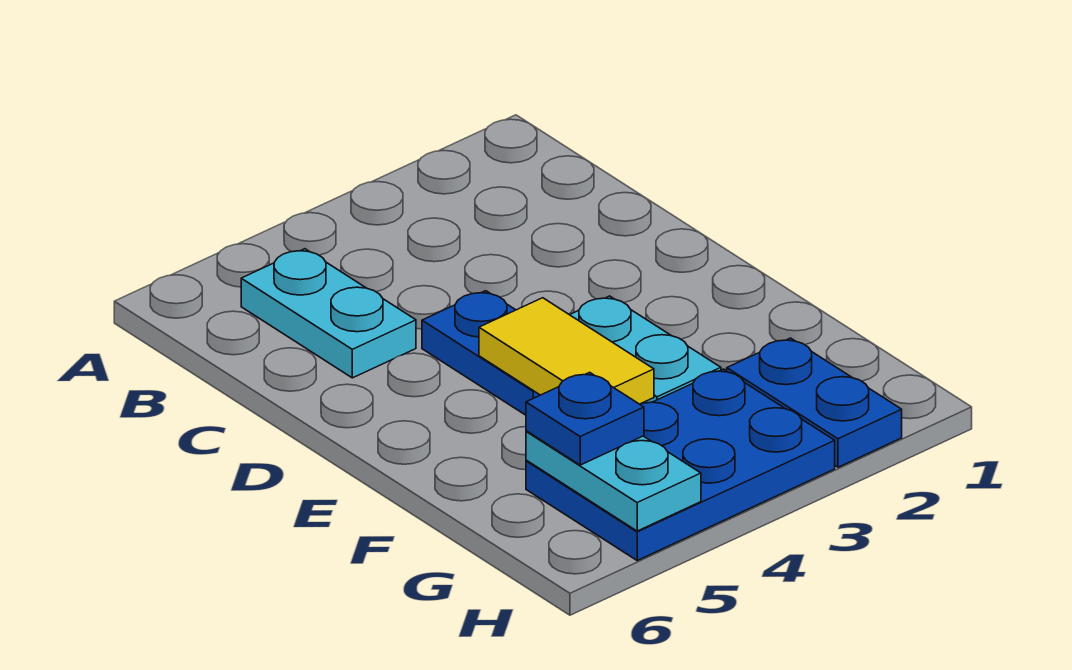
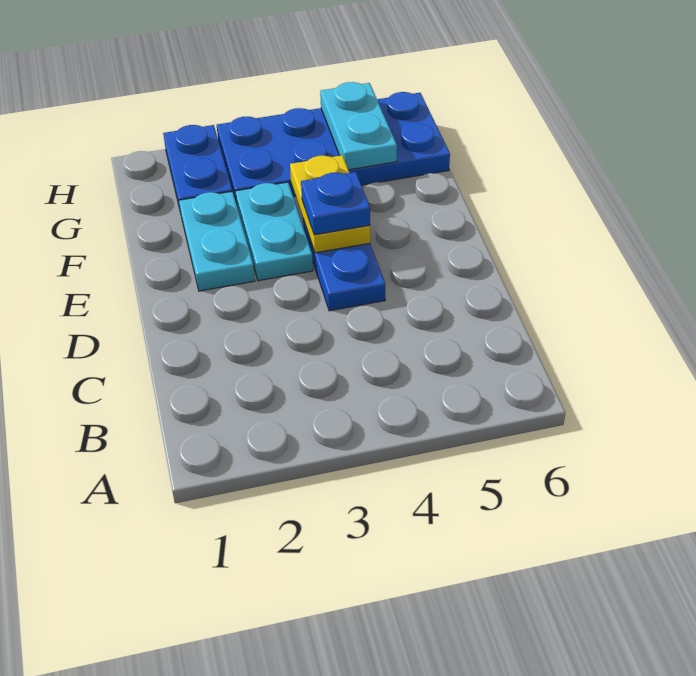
cyan 1x2 plate [241,249,416,378] -> cyan 1x2 plate moved to [179,191,255,291]
yellow 1x2 tile [479,298,654,404] -> yellow 1x2 plate [290,155,370,253]
blue 2x3 plate [526,369,835,560] -> blue 2x4 plate [217,92,450,205]
blue 1x1 plate [526,372,644,465] -> blue 1x1 plate moved to [301,172,370,235]

